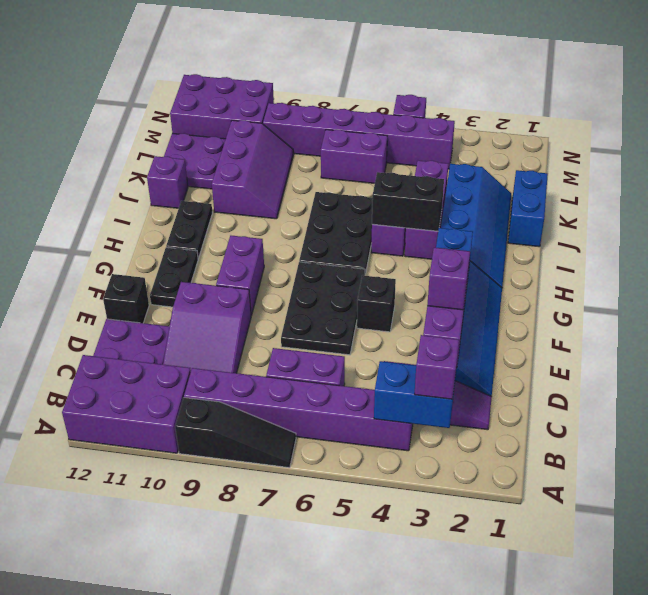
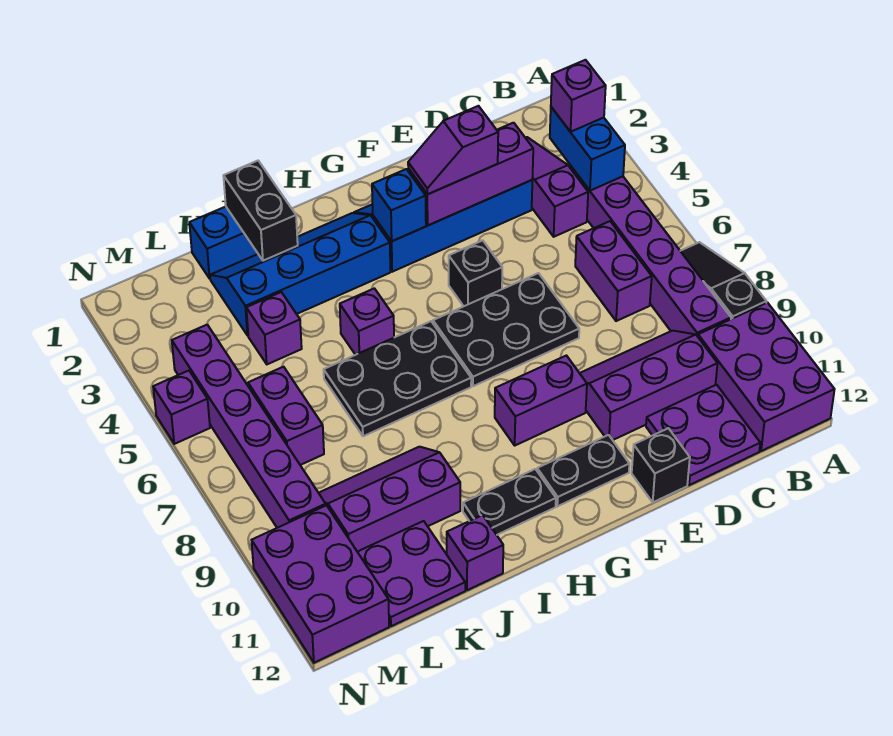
purple 2x3 slope [163,282,251,373] -> purple 2x3 slope turned to [580,331,718,440]
purple 1x3 brick [405,161,448,259] -> purple 1x1 brick [246,292,302,364]
black 1x2 brick [372,172,444,231] -> black 1x2 brick moved to [224,161,298,261]

